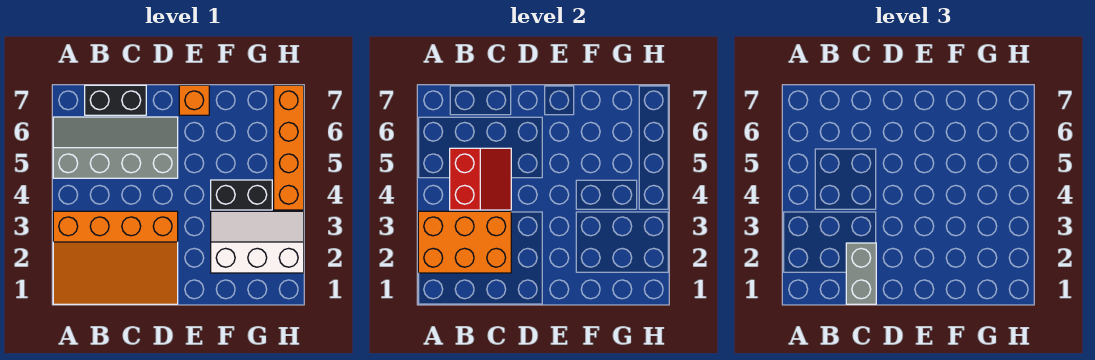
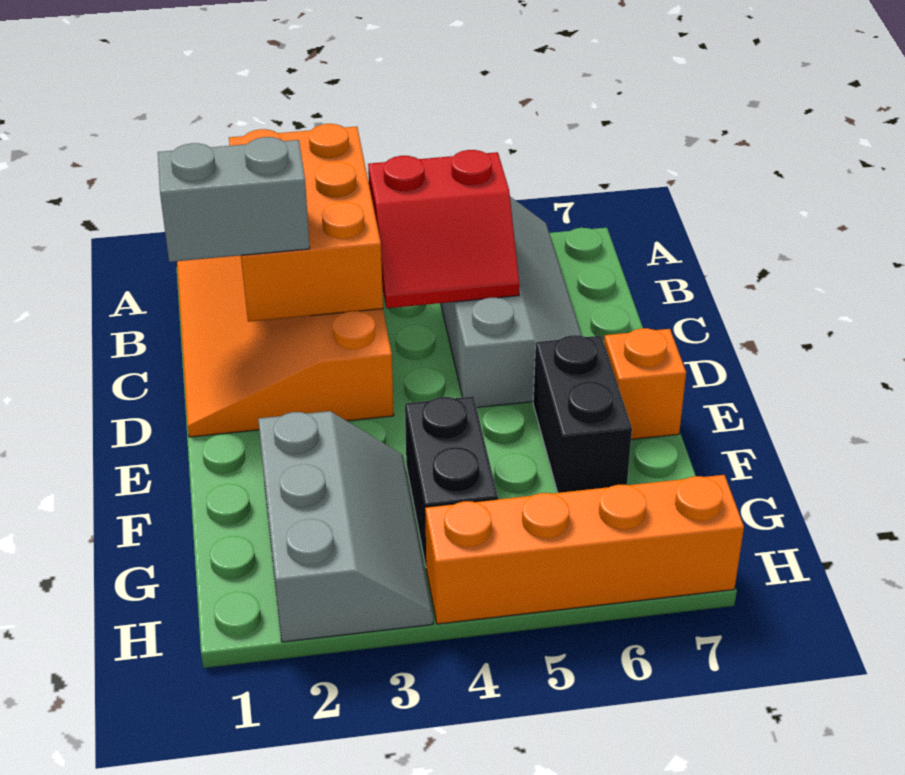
black 1x2 brick [85,85,146,115] -> black 1x2 brick moved to [533,335,632,493]
white 2x3 slope [211,211,304,273] -> grey 2x3 slope [258,411,433,642]

